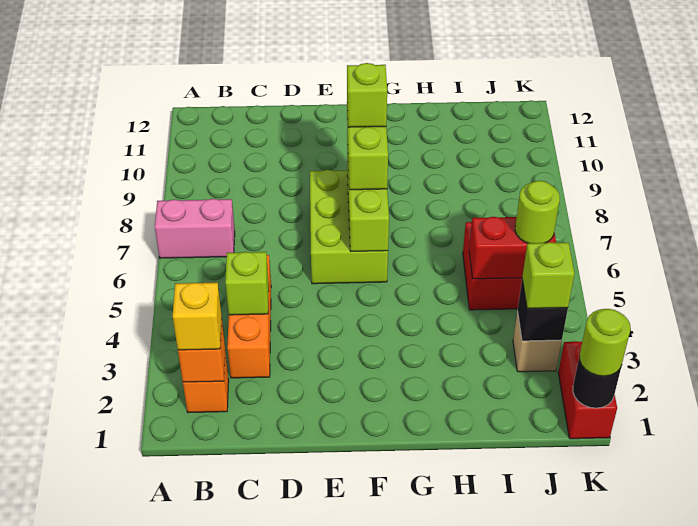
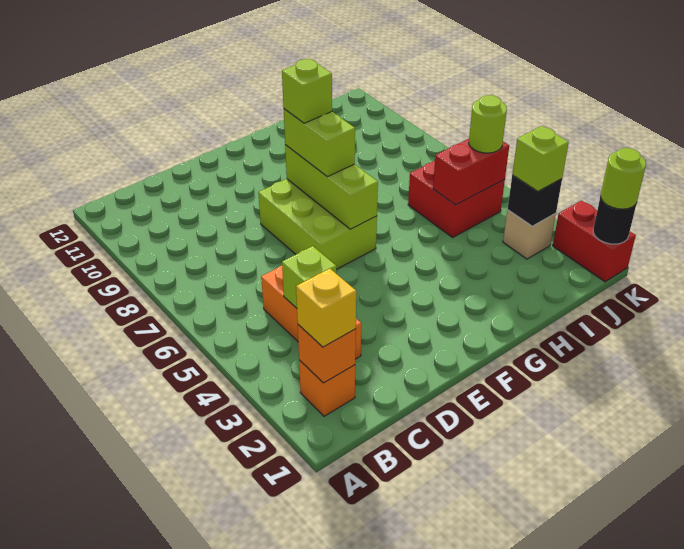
pink 1x2 brick [155,199,235,258] -> none

